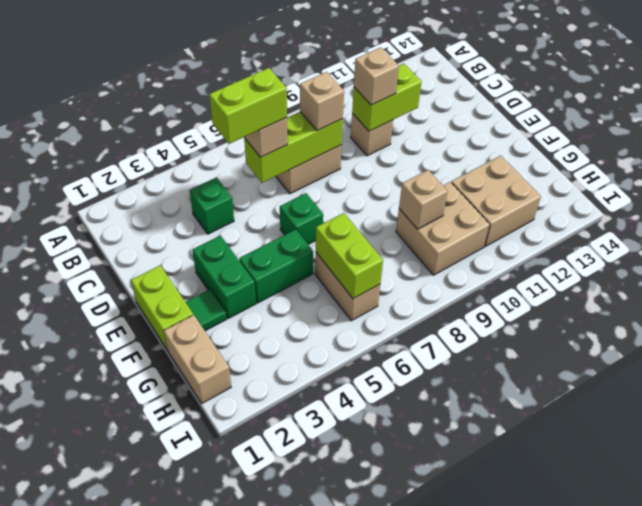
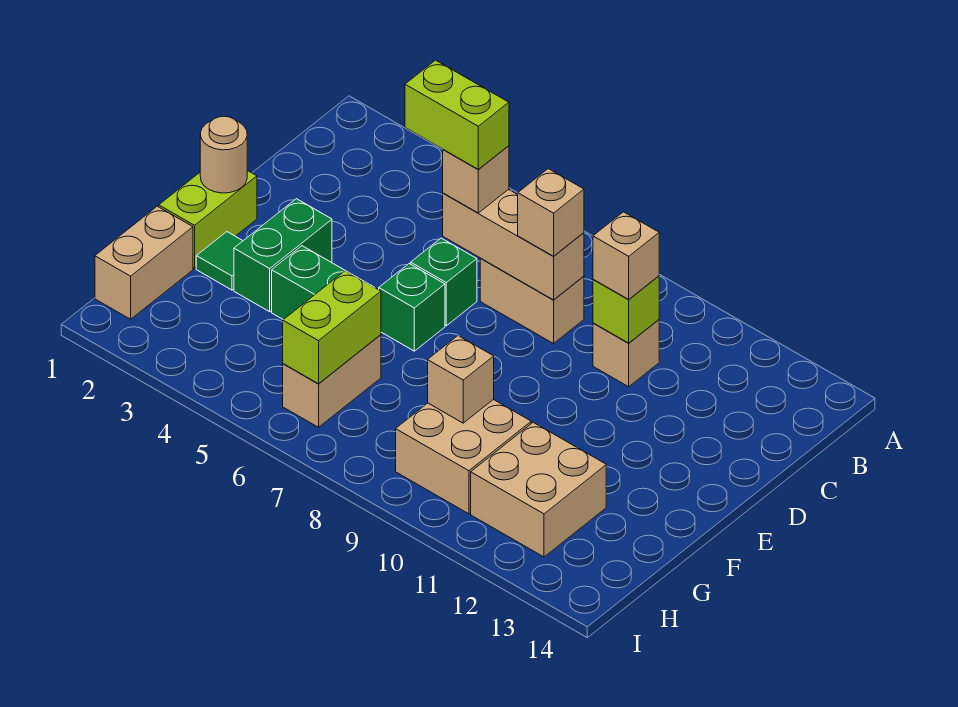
green 1x1 brick [190,177,234,234] -> green 1x1 brick moved to [411,238,477,326]
lime 1x3 brick [244,112,343,183] -> tan 1x3 brick [443,189,584,300]
lime 1x2 brick [352,64,422,131] -> lime 1x1 brick [593,276,659,343]
none -> tan 1x1 round brick [200,116,247,193]

